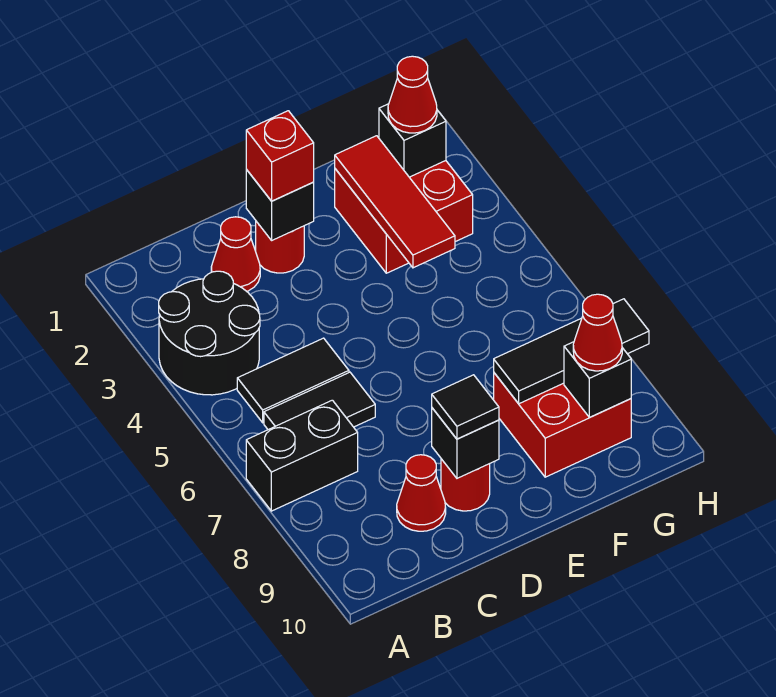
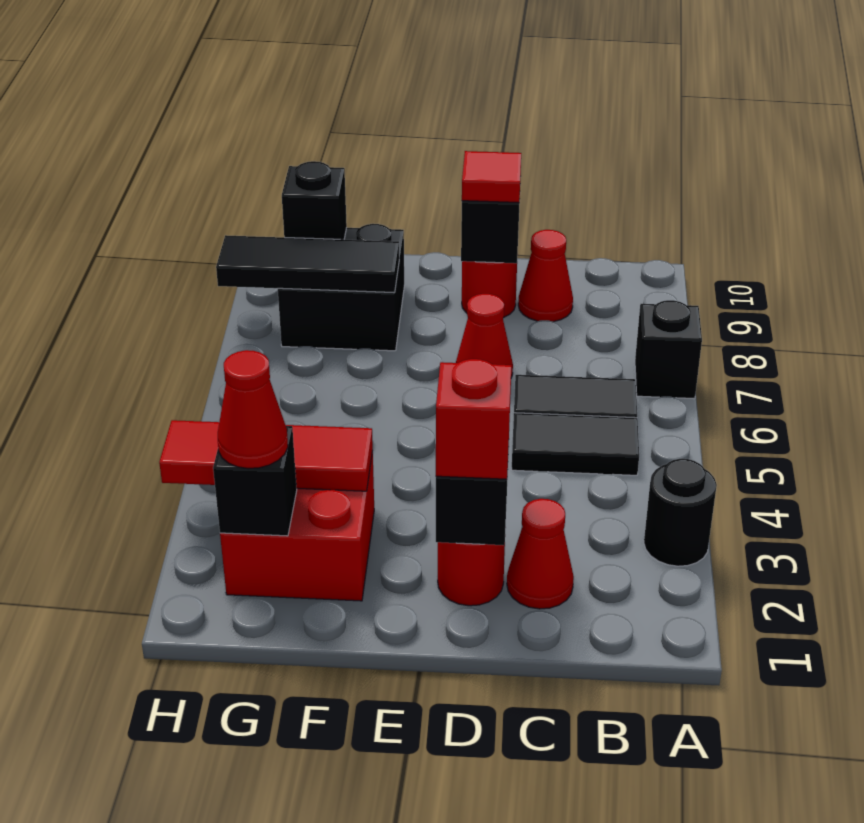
black 2x2 round brick [159,271,260,395] -> black 1x1 round brick [644,459,717,566]
black 1x2 brick [246,400,358,511] -> black 1x1 brick [635,300,702,399]
black 1x1 tile [432,375,499,439] -> red 1x1 tile [462,151,521,203]
red 1x3 tile [335,136,455,268] -> red 1x3 tile turned to [159,420,373,491]
red 2x2 brick [494,373,631,477] -> black 2x2 brick [278,224,404,351]
red 1x1 cone [573,294,622,371] -> red 1x1 cone moved to [456,294,513,378]

